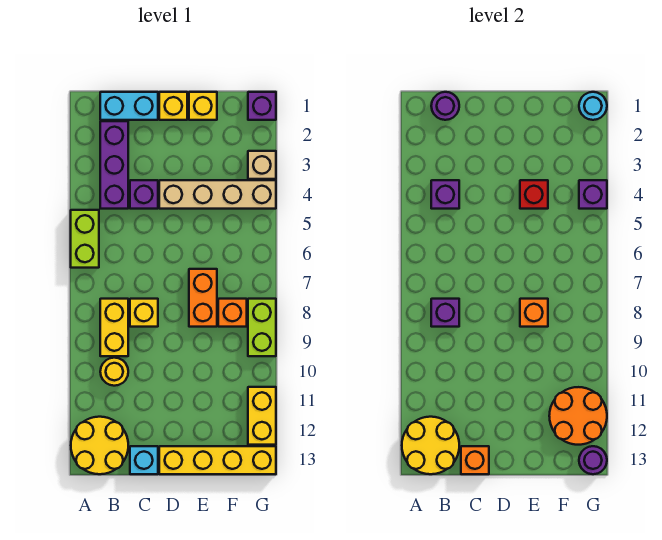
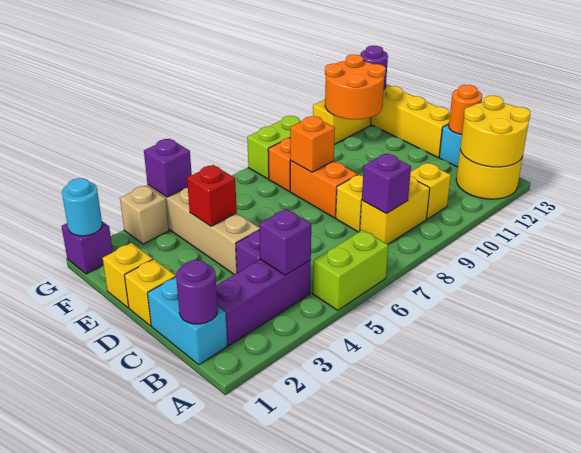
yellow 1x1 round brick [100,358,128,386] -> yellow 1x1 brick [410,163,451,219]
orange 1x1 brick [461,446,489,474] -> orange 1x1 round brick [449,85,482,134]
orange 1x2 brick [189,269,217,327] -> orange 1x2 brick turned to [290,161,357,218]

